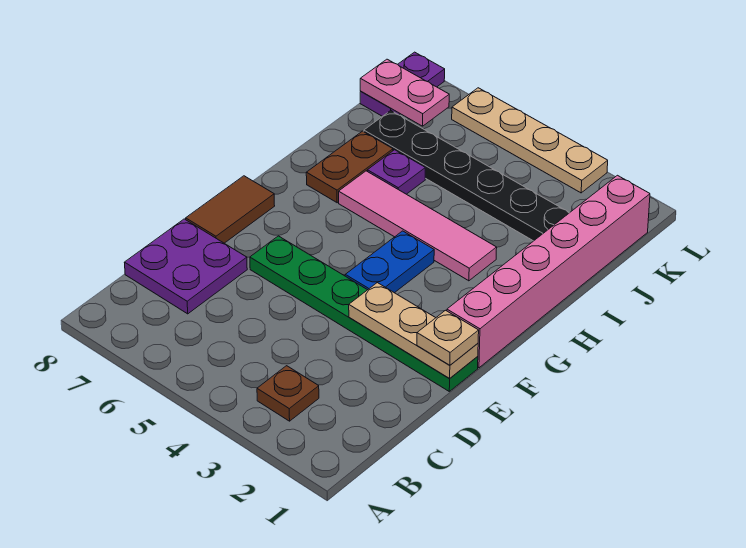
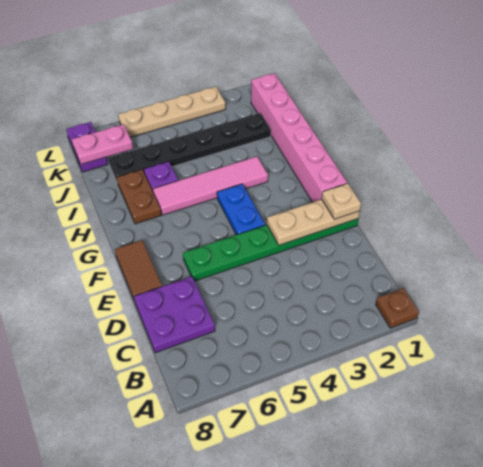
brown 1x1 plate [257,366,319,421] -> brown 1x1 plate moved to [376,288,419,328]

